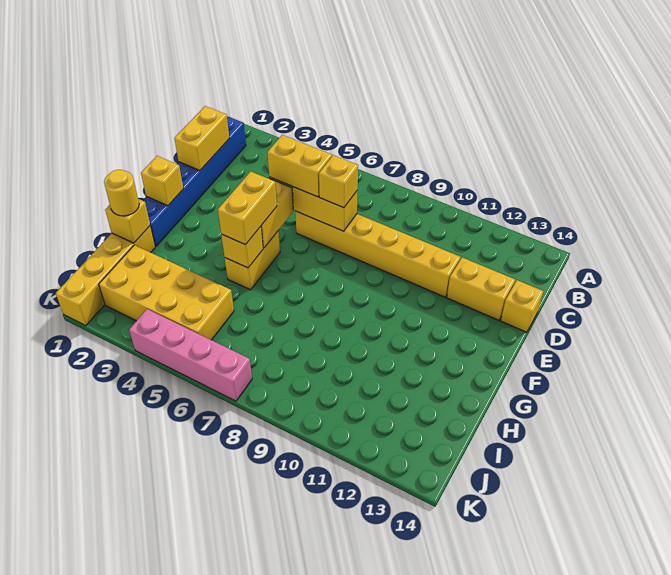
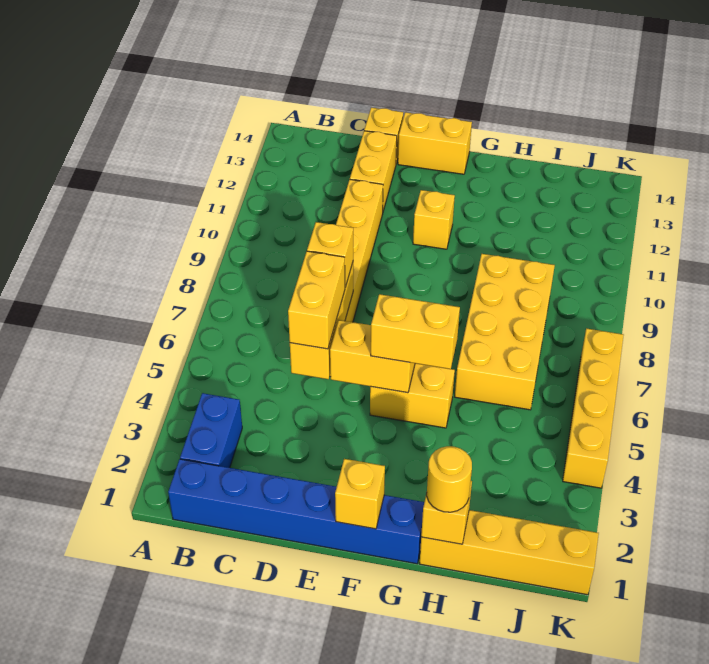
none -> blue 1x2 brick [180,393,242,468]
yellow 1x2 brick [174,106,229,170] -> yellow 1x2 brick moved to [398,112,472,174]
yellow 1x1 brick [221,227,263,268] -> yellow 1x1 brick moved to [413,190,455,249]
yellow 2x4 brick [99,245,234,340] -> yellow 2x4 brick moved to [455,254,555,410]
pink 1x4 brick [129,309,252,401] -> yellow 1x4 brick [563,328,624,488]

